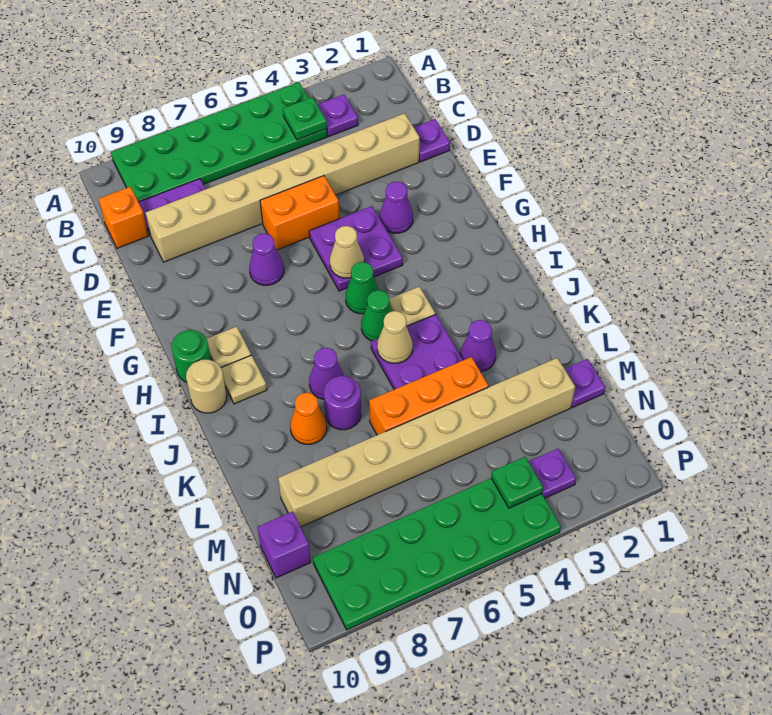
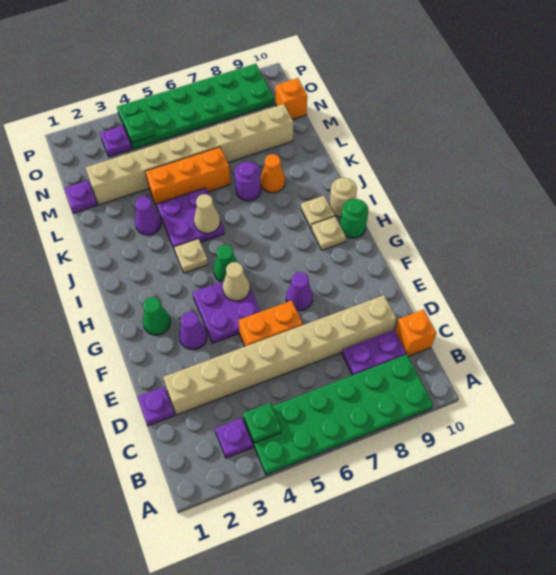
green 1x1 cone [361,290,392,341] -> green 1x1 cone moved to [143,297,170,335]
purple 1x1 cone [309,348,344,399] -> none
purple 1x1 brick [258,512,311,578] -> orange 1x1 brick [275,78,307,120]

